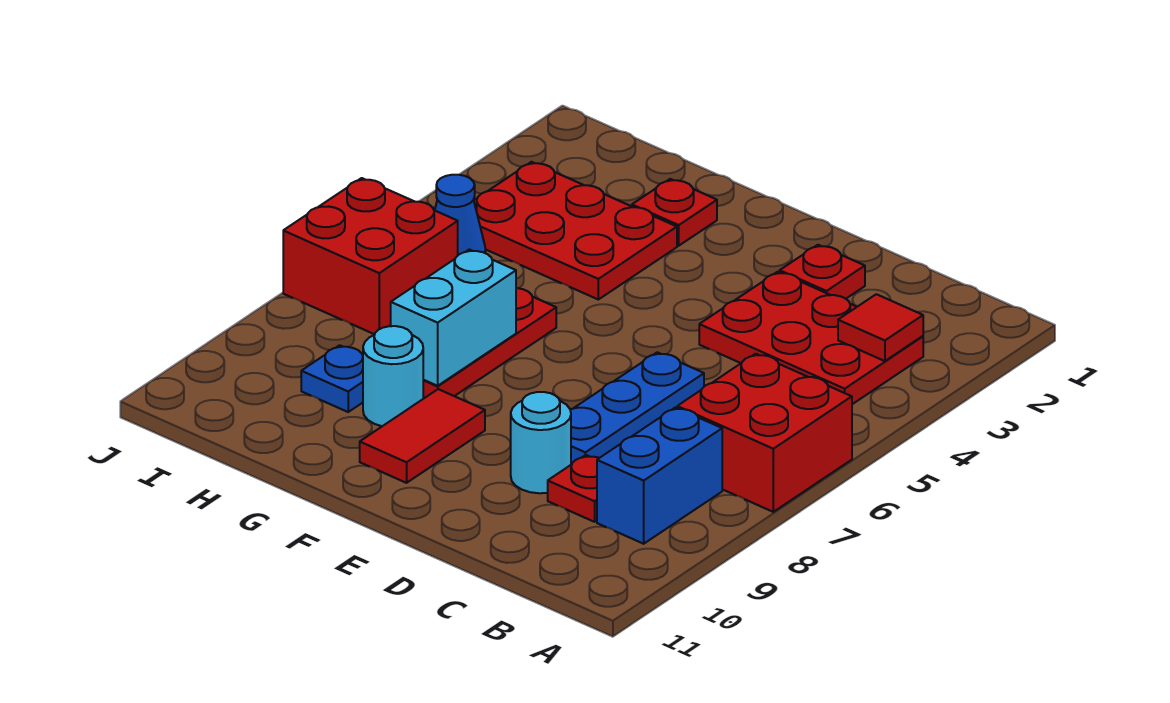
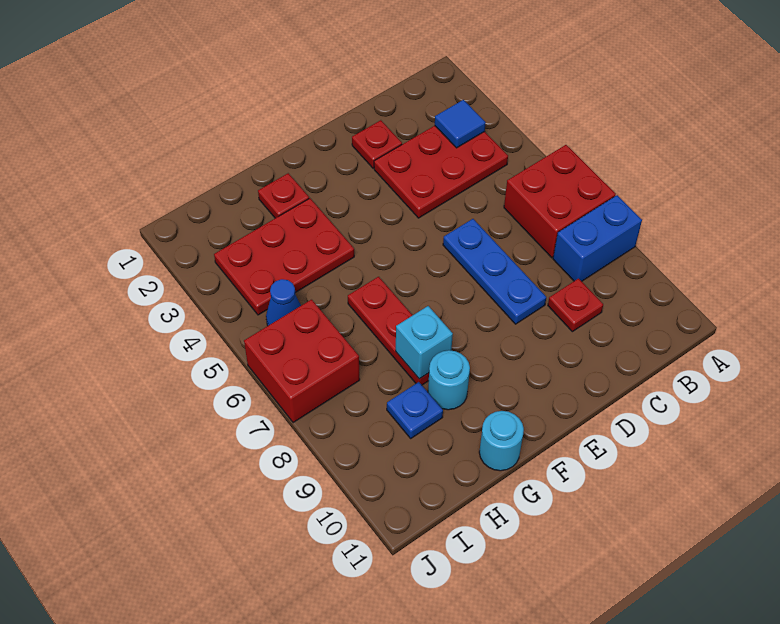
red 1x1 tile [838,294,923,361] -> blue 1x1 tile [435,100,486,148]
blue 1x2 brick [597,407,722,544] -> blue 1x2 brick turned to [553,195,642,281]
cyan 1x1 round brick [511,392,571,493] -> cyan 1x1 round brick moved to [479,411,524,471]
red 1x2 tile [360,389,485,483] -> none
cyan 1x2 brick [391,249,516,386] -> cyan 1x1 brick [396,306,453,379]

